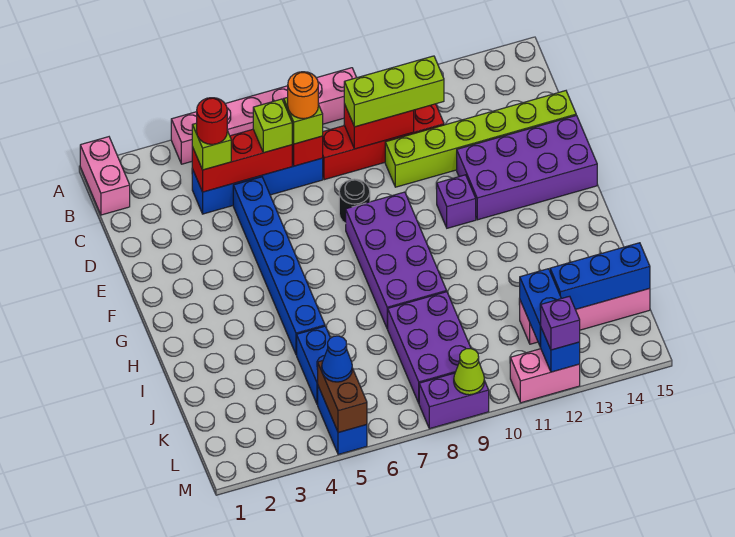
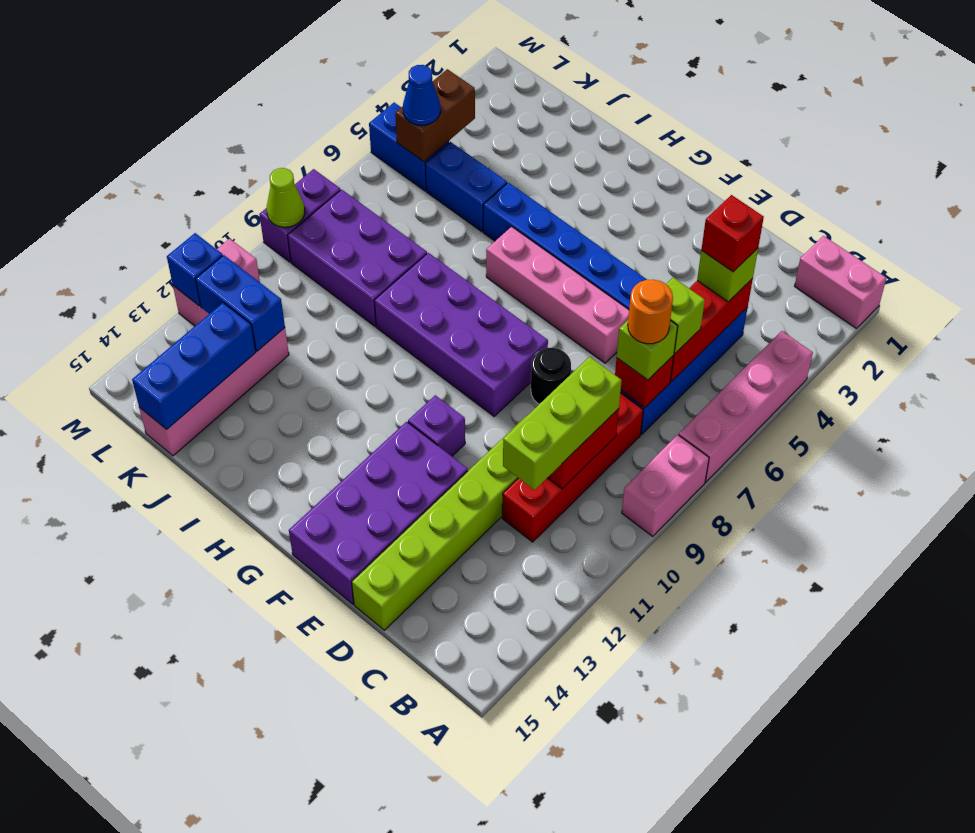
red 1x1 round brick [197,98,227,144] -> red 1x1 brick [701,195,764,272]
none -> pink 1x4 brick [486,227,629,363]
brown 1x2 brick [318,361,367,433] -> brown 1x2 brick turned to [395,69,475,162]
purple 1x1 brick [540,296,580,350] -> none

